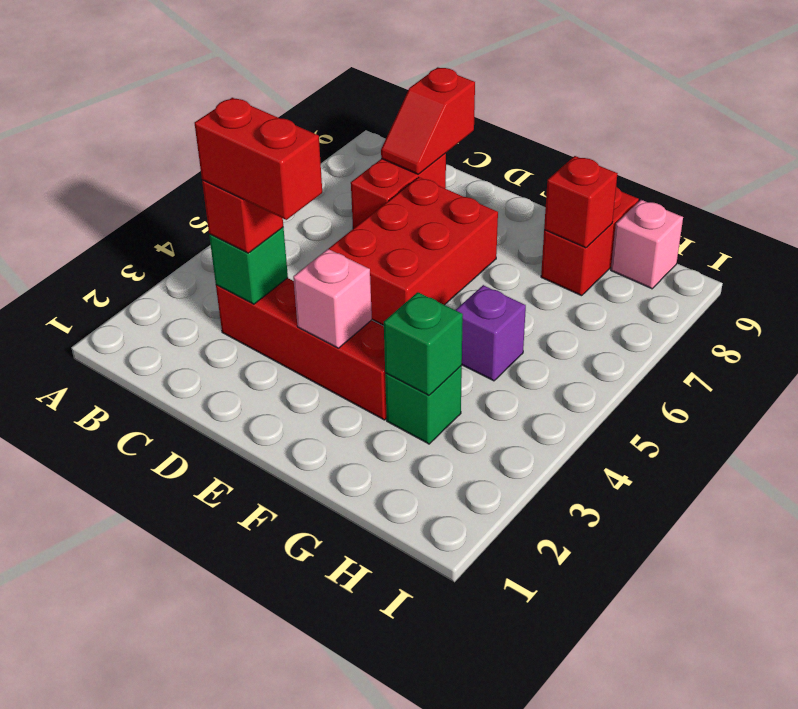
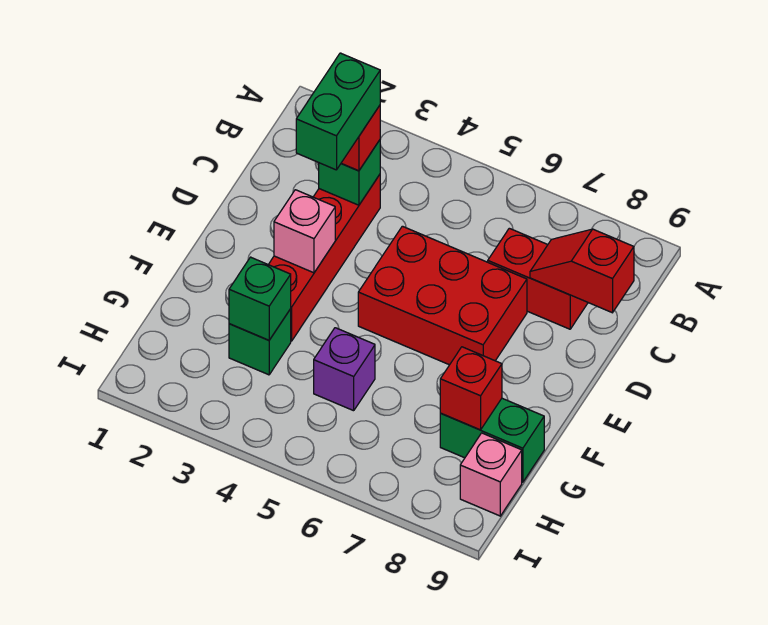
red 1x2 brick [195,98,322,220] -> green 1x2 brick [296,53,380,170]
red 1x2 brick [541,187,639,296] -> green 1x2 brick [440,398,544,482]

